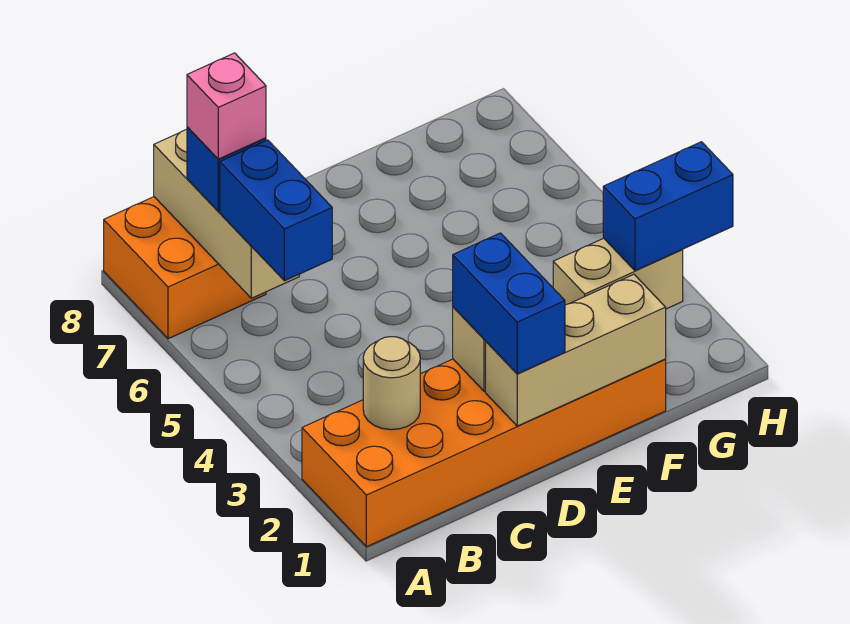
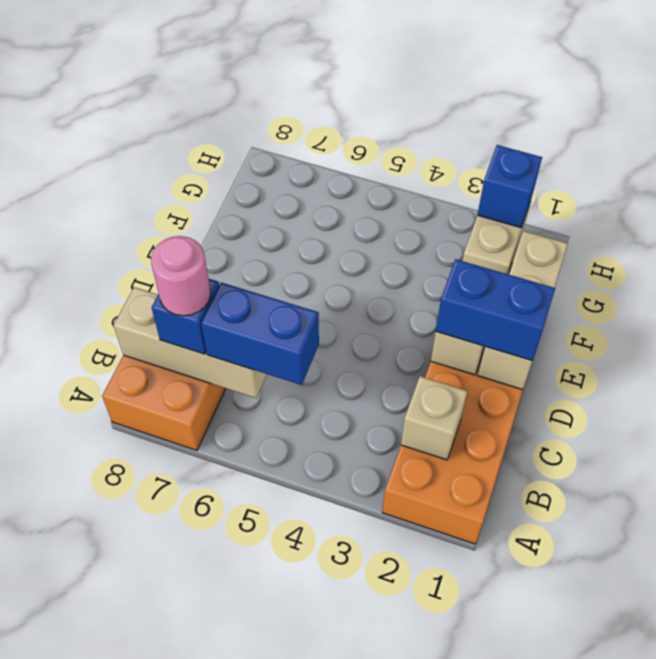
tan 1x1 round brick [363,337,420,430] -> tan 1x1 brick [401,376,467,460]
pink 1x1 brick [187,53,266,159] -> pink 1x1 round brick [151,236,211,316]
blue 1x2 brick [603,142,733,271] -> blue 1x1 brick [477,145,542,228]

